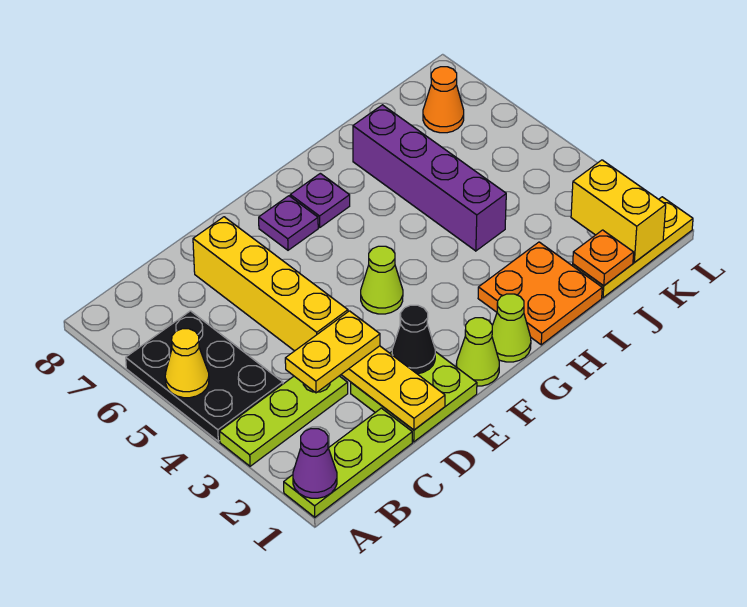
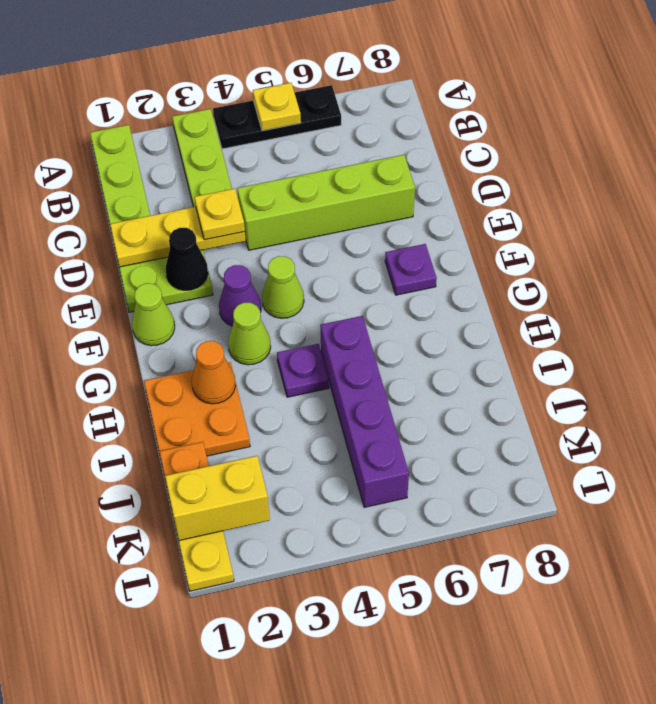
purple 1x1 cone [293,429,337,498] -> purple 1x1 cone moved to [219,265,261,326]
black 2x3 plate [126,311,283,441] -> black 1x3 plate [213,85,341,149]
yellow 1x1 cone [165,329,209,398] -> yellow 1x1 plate [253,83,301,131]
yellow 1x2 plate [285,311,380,393] -> yellow 1x1 plate [195,189,245,240]
yellow 1x4 brick [193,217,348,351] -> lime 1x4 brick [237,155,415,250]
lime 1x1 cone [492,294,531,362] -> lime 1x1 cone moved to [228,303,271,365]
purple 1x1 plate [290,173,350,227] -> purple 1x1 plate moved to [277,344,329,397]
purple 1x4 brick [353,105,506,251] -> purple 1x4 brick turned to [320,316,409,507]
orange 1x1 cone [423,67,464,133] -> orange 1x1 cone moved to [192,341,235,404]

